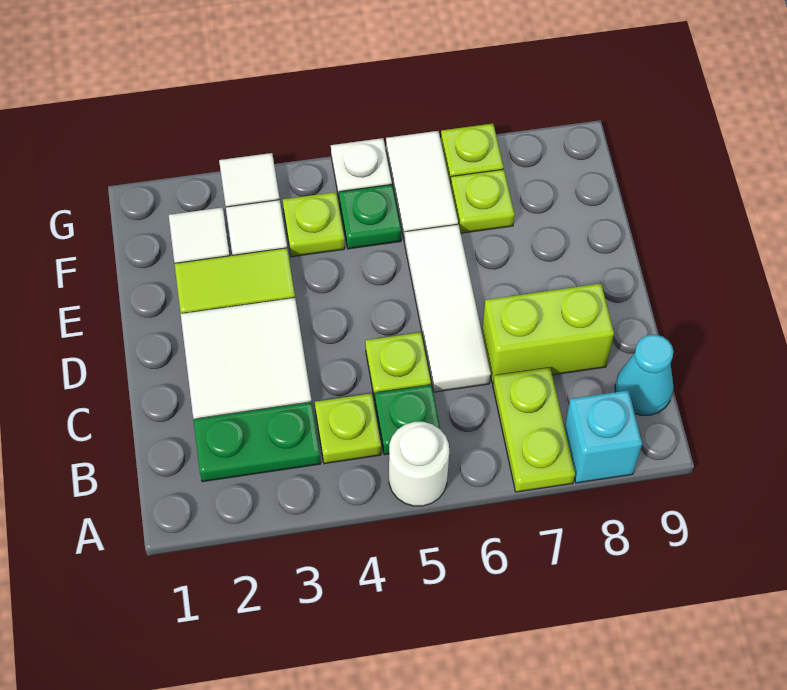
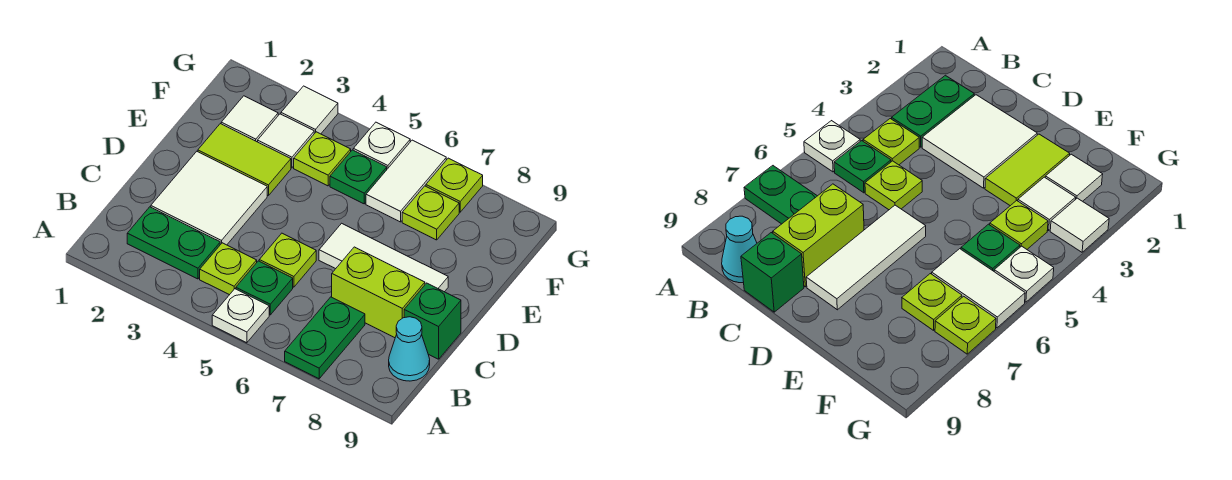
white 1x1 round brick [389,422,449,506] -> white 1x1 plate [212,289,269,343]
lime 1x2 plate [493,368,575,492] -> green 1x2 plate [285,297,365,379]
cyan 1x1 brick [564,390,642,483] -> none
white 1x3 tile [404,224,491,392] -> white 1x3 tile turned to [319,223,448,292]
none -> green 1x1 brick [404,283,461,359]

